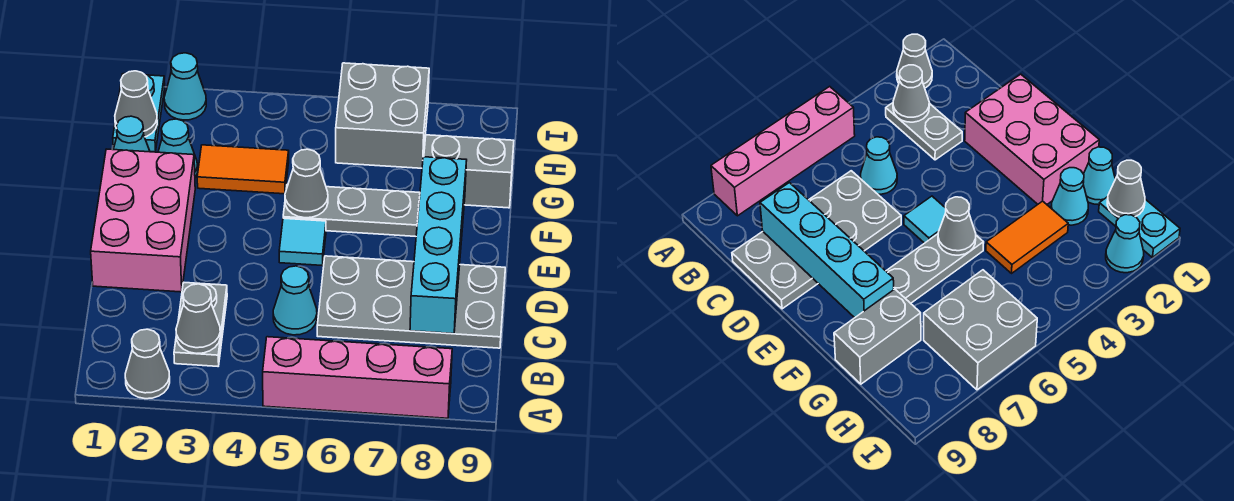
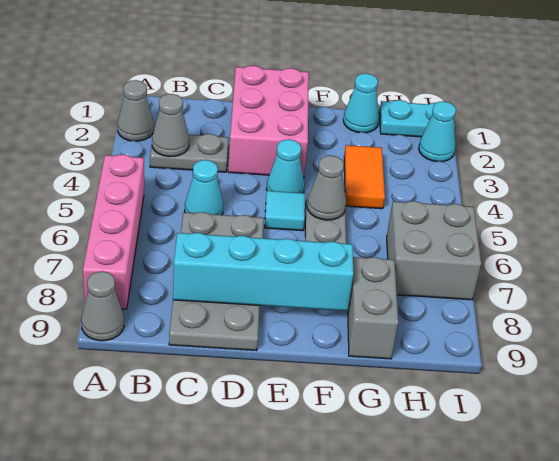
pink 2x3 brick [91,149,195,292] -> pink 2x3 brick turned to [228,66,309,178]
cyan 1x1 cone [158,119,198,178] -> cyan 1x1 cone moved to [267,139,304,193]
grey 1x1 cone [115,71,157,137] -> grey 1x1 cone moved to [81,271,124,341]

